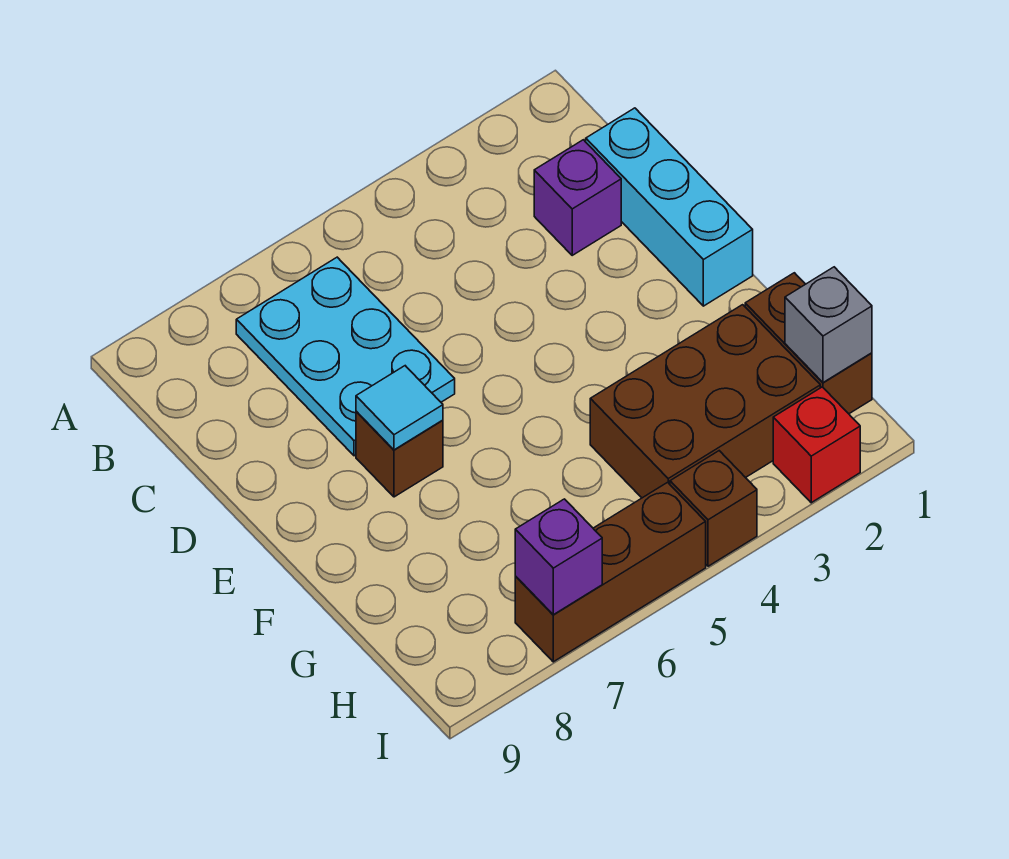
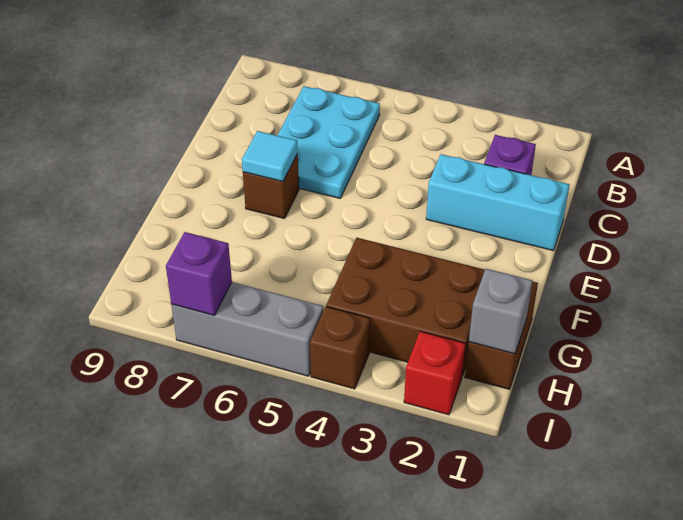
cyan 1x3 brick [586,108,753,306] -> cyan 1x3 brick turned to [426,154,570,251]
brown 1x3 brick [515,482,706,662] -> grey 1x3 brick [171,282,323,376]

